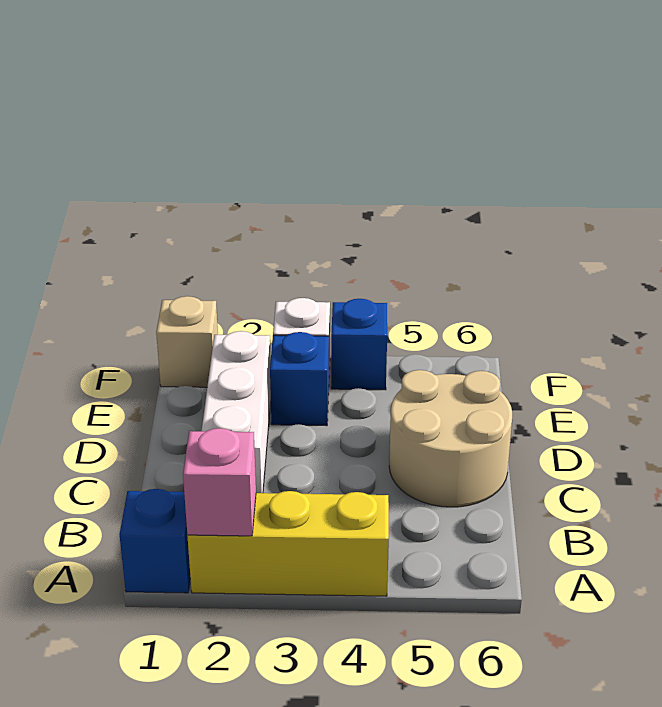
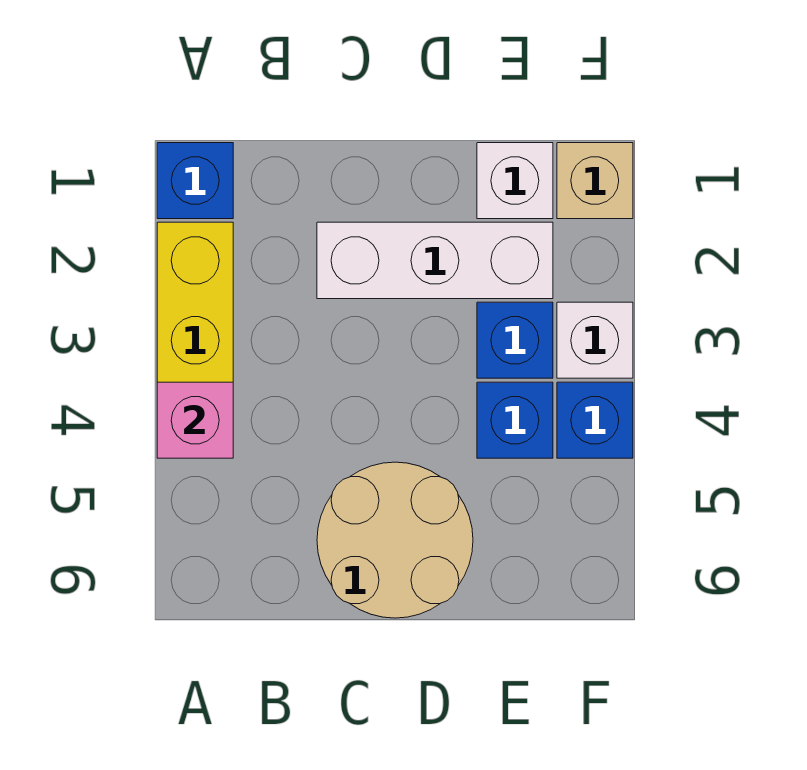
pink 1x1 brick [183,428,256,536] -> pink 1x1 brick moved to [157,382,233,458]
none -> white 1x1 brick [477,143,553,219]
none -> blue 1x1 brick [477,382,553,458]

